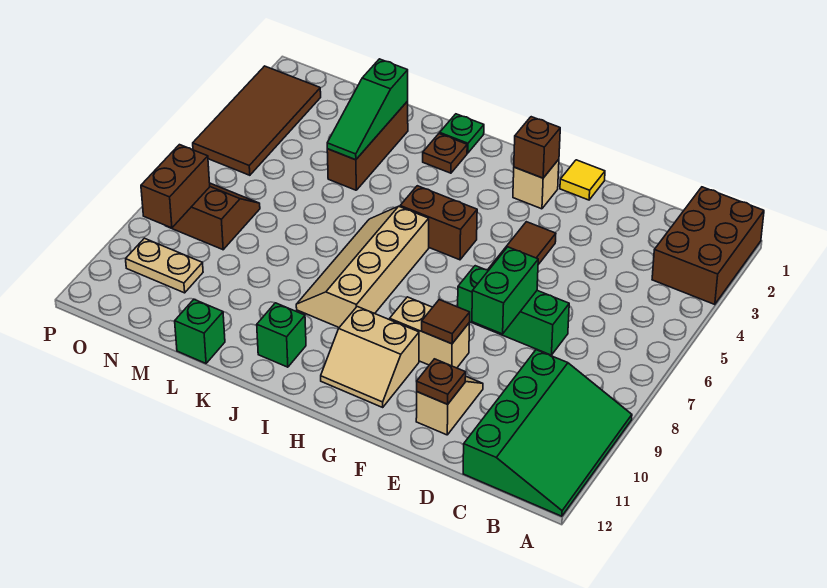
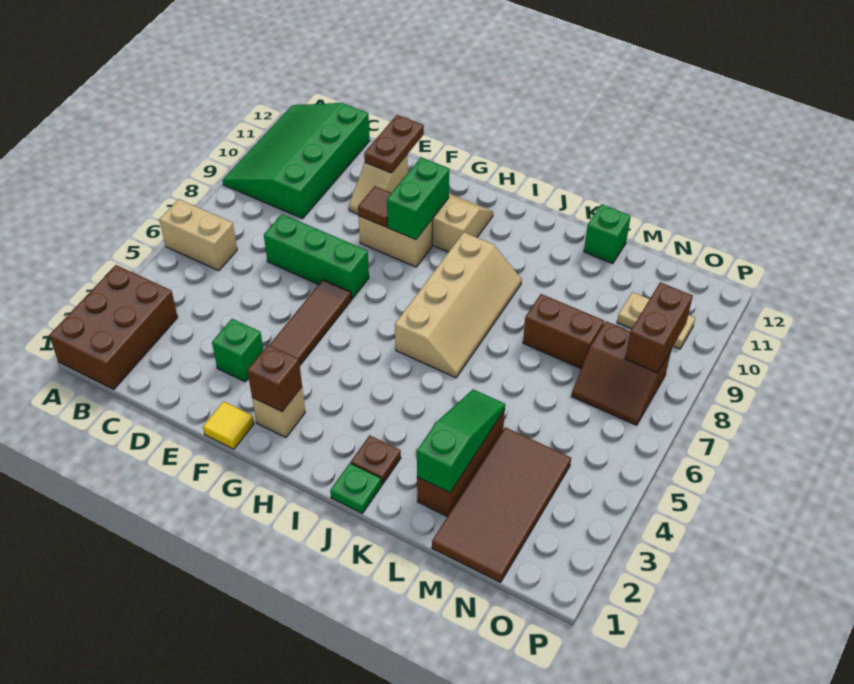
none -> tan 1x2 brick [159,199,237,271]
green 1x2 brick [472,247,538,334] -> green 1x2 brick moved to [387,158,449,240]
brown 1x1 plate [417,359,466,404] -> brown 1x2 plate [364,115,424,173]
brown 1x2 brick [400,186,477,260] -> brown 1x2 brick moved to [523,294,604,368]
green 1x1 brick [257,303,306,367] -> green 1x1 brick moved to [212,319,263,382]
brown 2x4 tile [193,66,321,175] -> brown 2x4 tile moved to [432,427,571,582]

